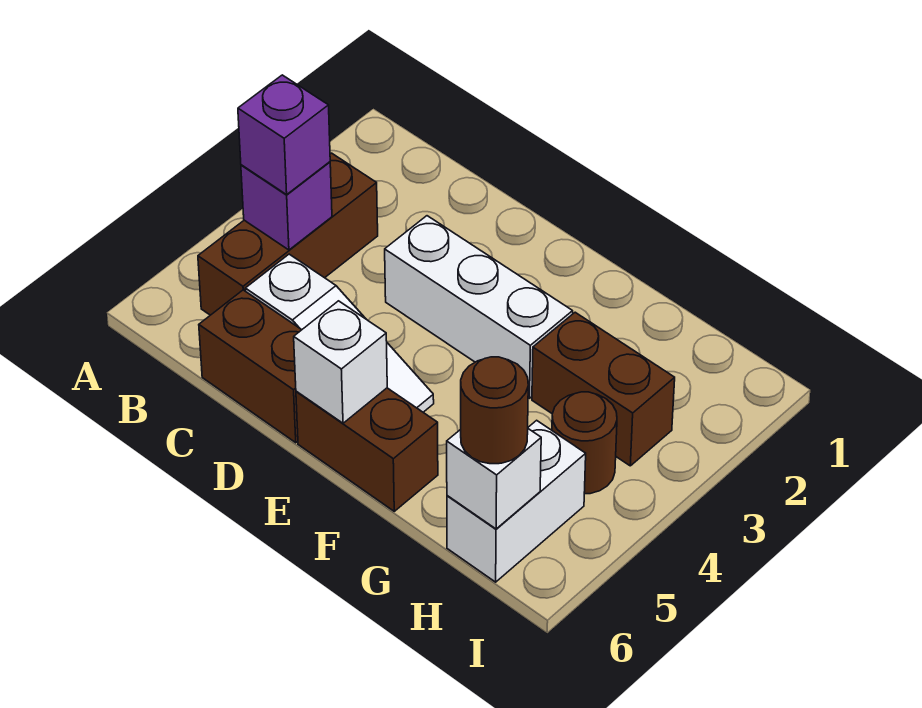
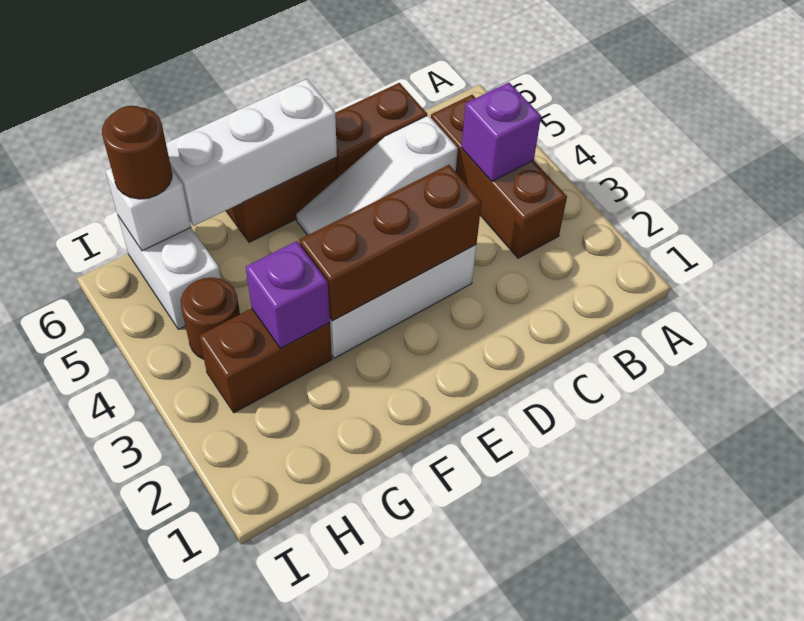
purple 1x1 brick [238,75,330,195] -> purple 1x1 brick moved to [246,241,330,348]
none -> brown 1x3 brick [299,165,481,321]
white 1x1 brick [294,301,387,423] -> white 1x3 brick [166,79,337,226]

